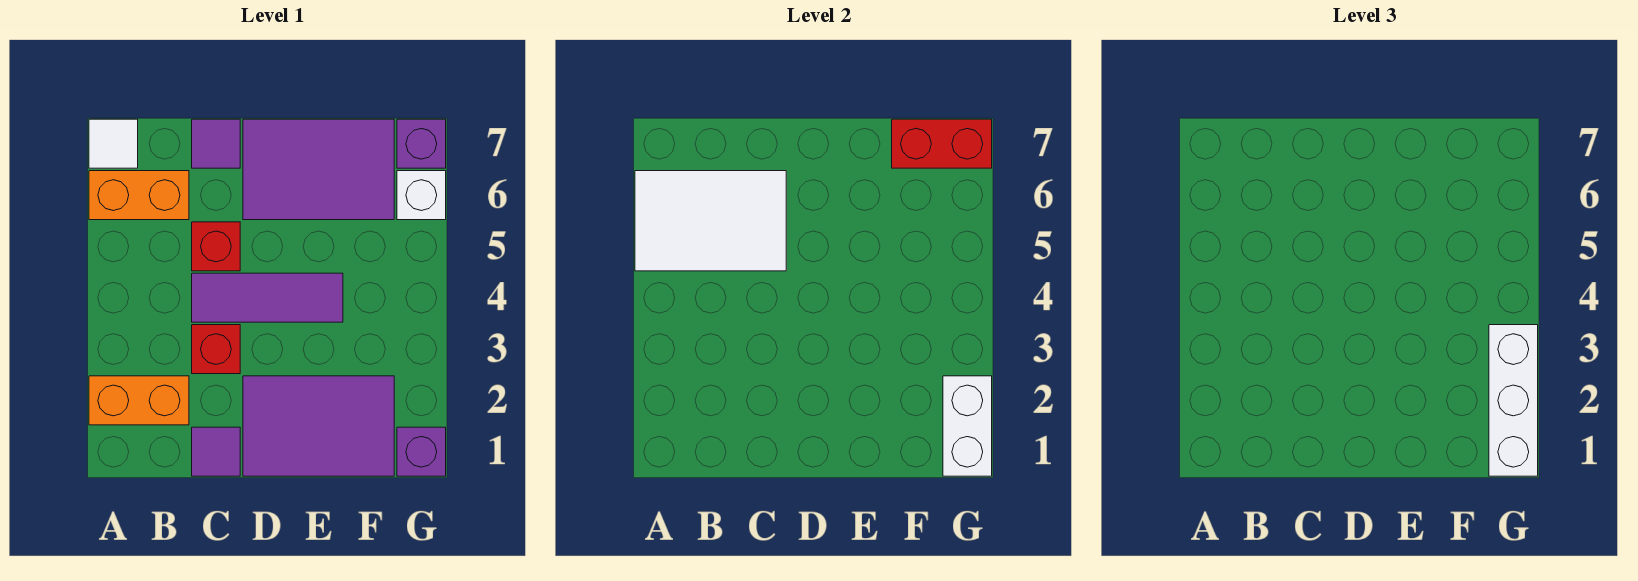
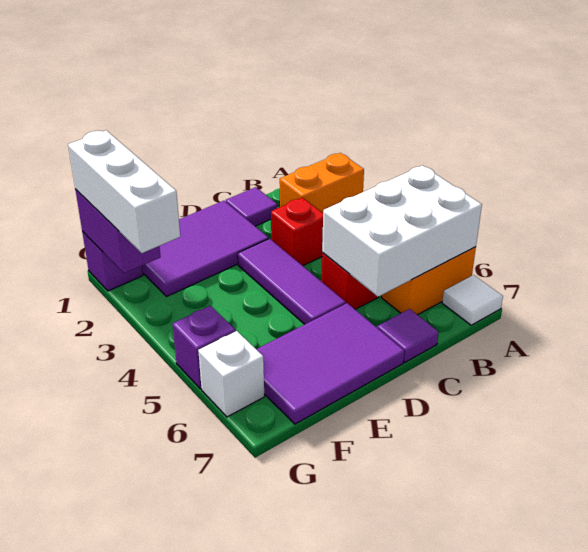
white 2x3 tile [635,171,786,271] -> white 2x3 brick [322,166,482,297]
purple 1x3 tile [192,273,343,322] -> purple 1x3 tile turned to [238,239,346,324]
red 1x2 brick [892,119,992,168] -> none
white 1x2 brick [943,376,992,476] -> purple 1x2 brick [75,189,160,273]
purple 1x1 brick [397,119,446,168] -> purple 1x1 brick moved to [173,306,236,389]

